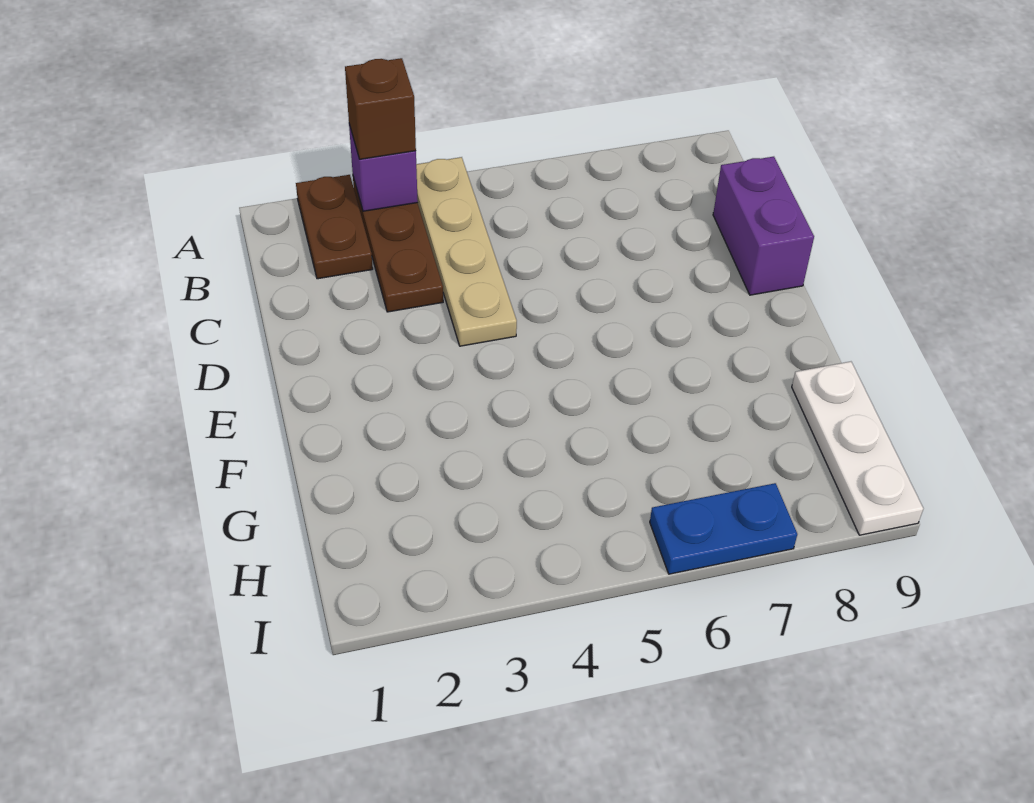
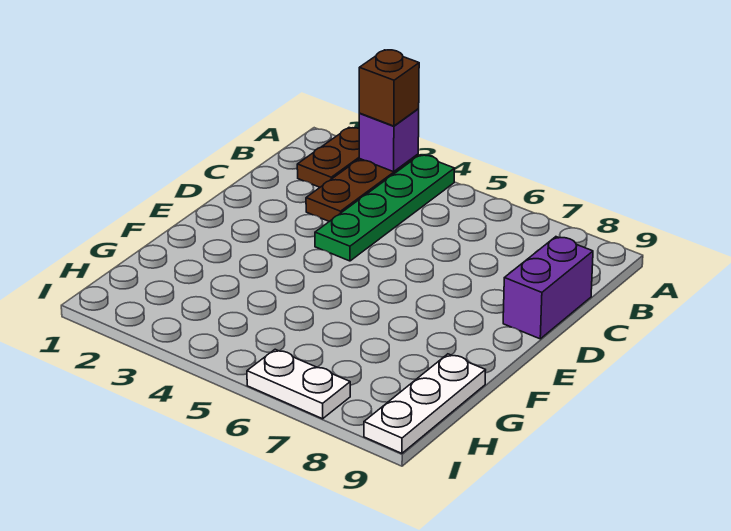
tan 1x4 plate [416,157,517,346] -> green 1x4 plate [315,155,455,261]
blue 1x2 plate [650,483,797,574] -> white 1x2 plate [247,349,350,419]

